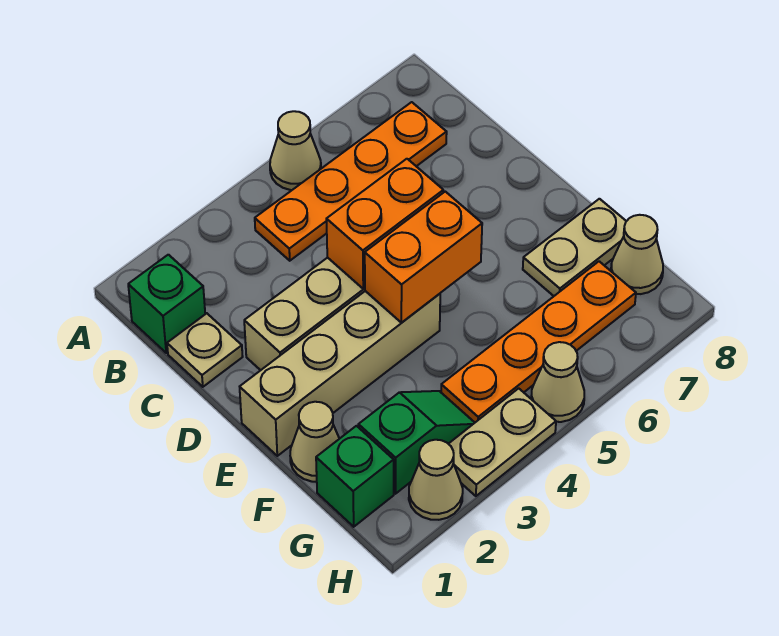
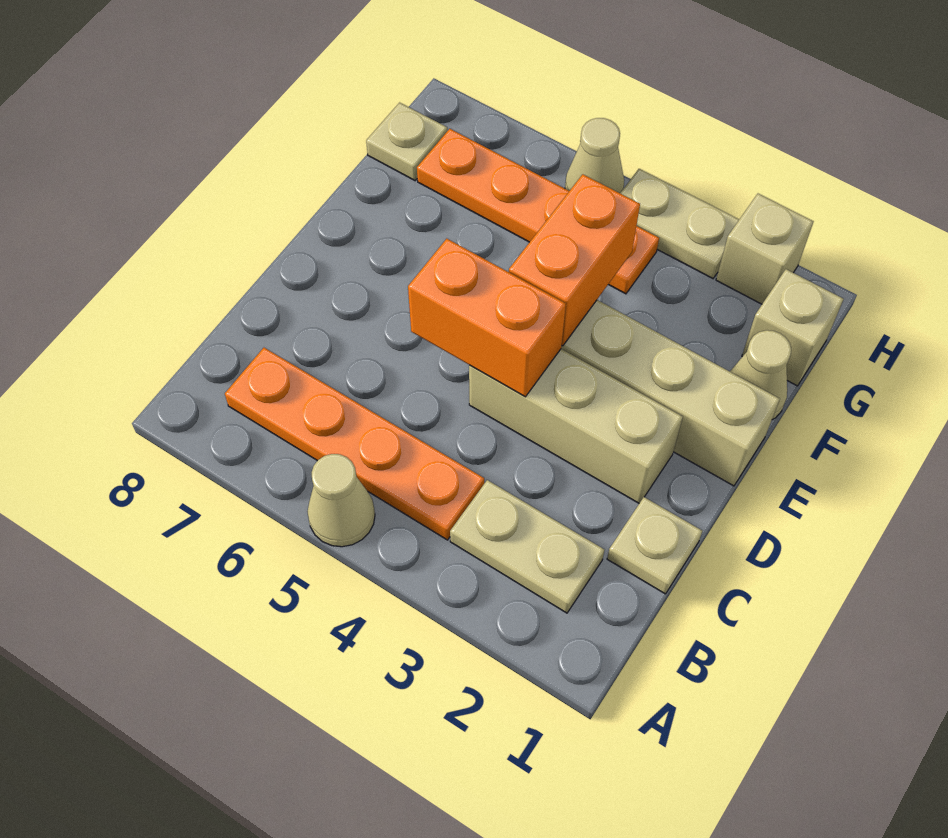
green 1x1 brick [128,255,205,353] -> none
orange 1x2 brick [365,192,482,323] -> orange 1x2 brick turned to [509,174,640,346]
tan 1x2 plate [523,199,626,296] -> tan 1x2 plate moved to [450,480,604,613]
green 1x1 brick [316,426,394,527] -> tan 1x1 brick [742,269,843,386]
green 1x2 slope [358,391,475,494] -> none
tan 1x1 cone [611,215,663,294] -> tan 1x1 plate [366,103,447,180]
tan 1x1 cone [409,440,463,520] -> tan 1x1 brick [716,194,814,304]

